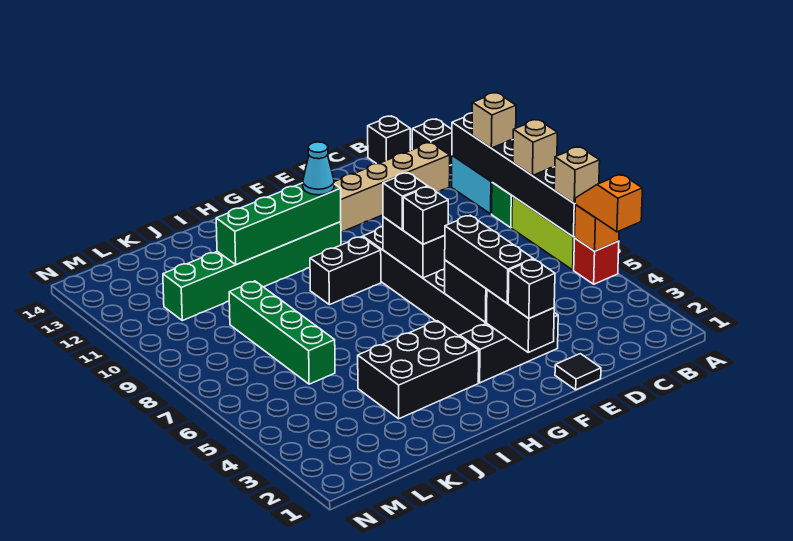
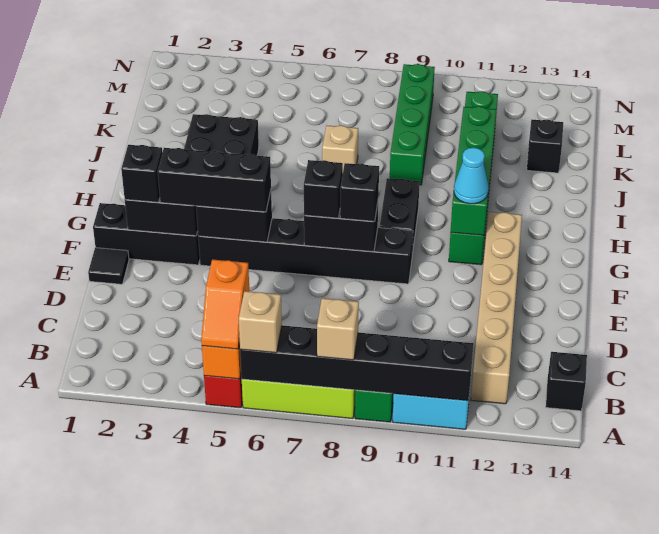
orange 1x2 slope [575,174,642,232] -> orange 1x2 slope turned to [201,259,249,349]
tan 1x1 brick [472,93,516,148] -> tan 1x1 brick moved to [322,126,358,169]
black 1x1 brick [412,119,452,165] -> black 1x1 brick moved to [527,120,563,173]
black 1x3 brick [460,313,558,383] -> black 1x3 brick turned to [93,203,200,265]
green 1x4 brick [229,281,335,384] -> green 1x4 brick turned to [390,64,435,185]

